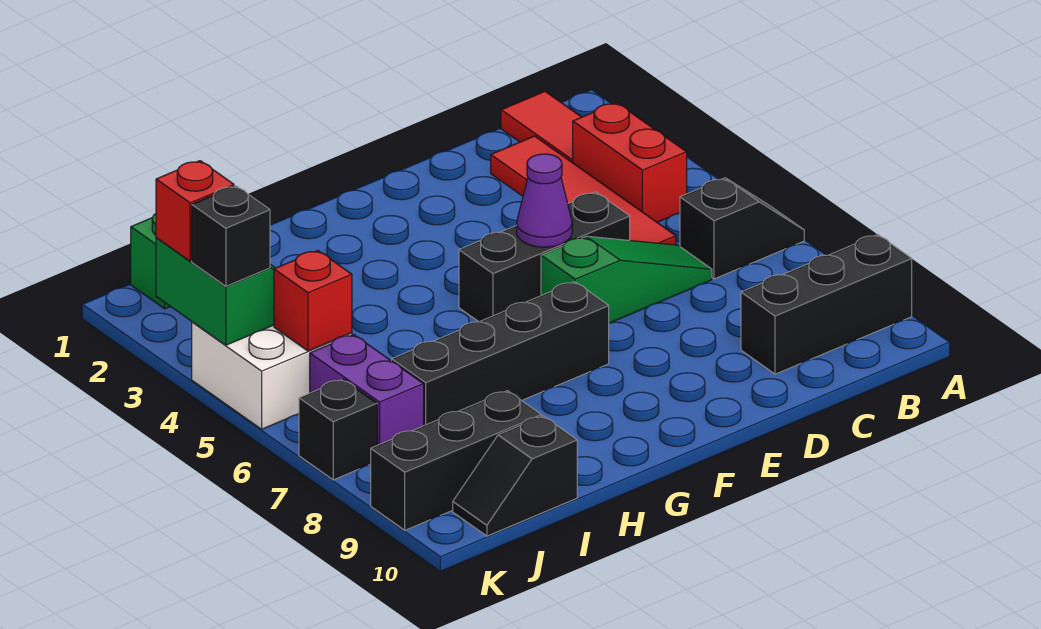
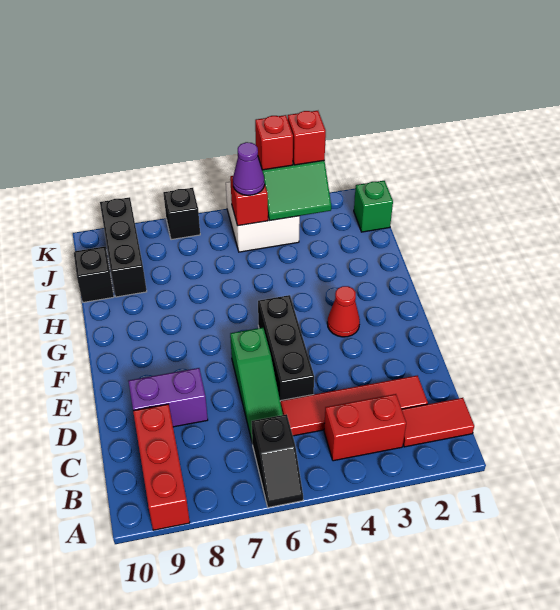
black 1x3 brick [741,235,912,374] -> red 1x3 brick [133,404,190,530]
purple 1x1 cone [517,154,572,247] -> purple 1x1 cone moved to [233,142,265,195]
none -> red 1x1 cone [327,286,360,337]
black 1x4 brick [392,282,609,426] -> none
purple 1x2 brick [310,334,424,445] -> purple 1x2 brick moved to [128,368,208,427]
black 1x1 brick [192,186,270,286] -> red 1x1 brick [255,115,293,170]

